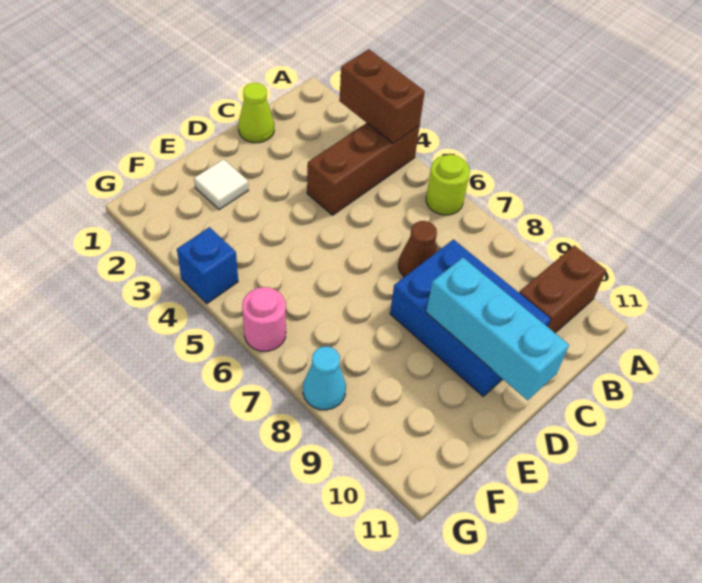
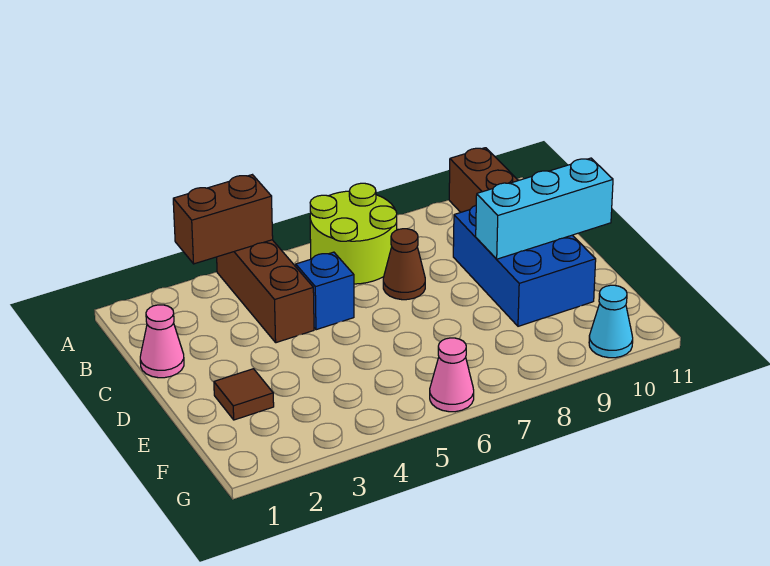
lime 1x1 round brick [426,155,470,215] -> lime 2x2 round brick [310,183,397,284]
lime 1x1 cone [238,83,274,143] -> pink 1x1 cone [140,305,184,378]
blue 2x3 brick [390,239,550,396] -> blue 2x3 brick turned to [453,206,596,326]
white 1x1 tile [194,159,248,210] -> brown 1x1 tile [214,369,274,420]
blue 1x1 brick [177,227,238,304] -> blue 1x1 brick moved to [296,252,354,330]
pink 1x1 round brick [242,287,286,351] -> pink 1x1 cone [430,338,474,412]
cyan 1x1 cone [303,347,346,410] -> cyan 1x1 cone moved to [589,285,633,358]

